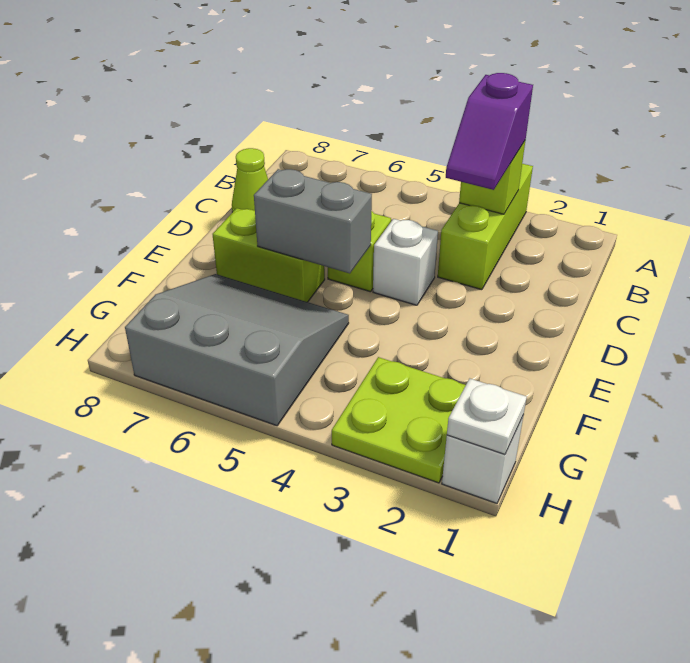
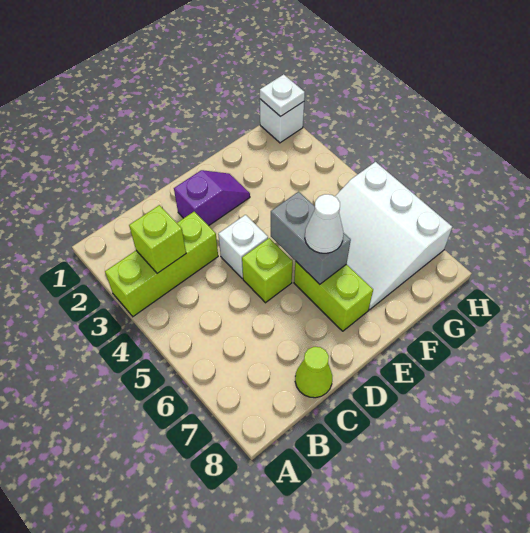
purple 1x2 slope [446,73,533,190] -> purple 1x2 slope moved to [174,170,250,226]
none -> white 1x1 cone [305,194,343,253]
grey 3x3 slope [125,274,349,426] -> white 3x3 slope [335,162,452,310]
lime 2x2 plate [332,357,466,483] -> none

